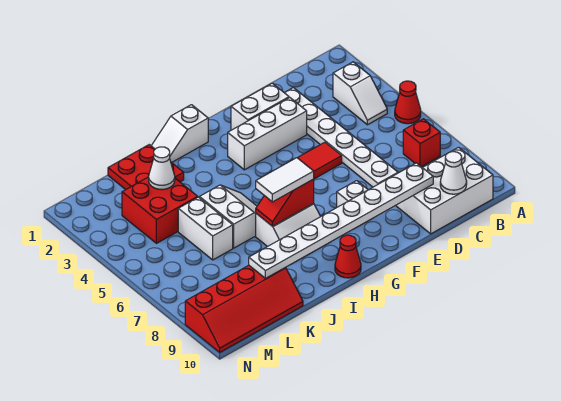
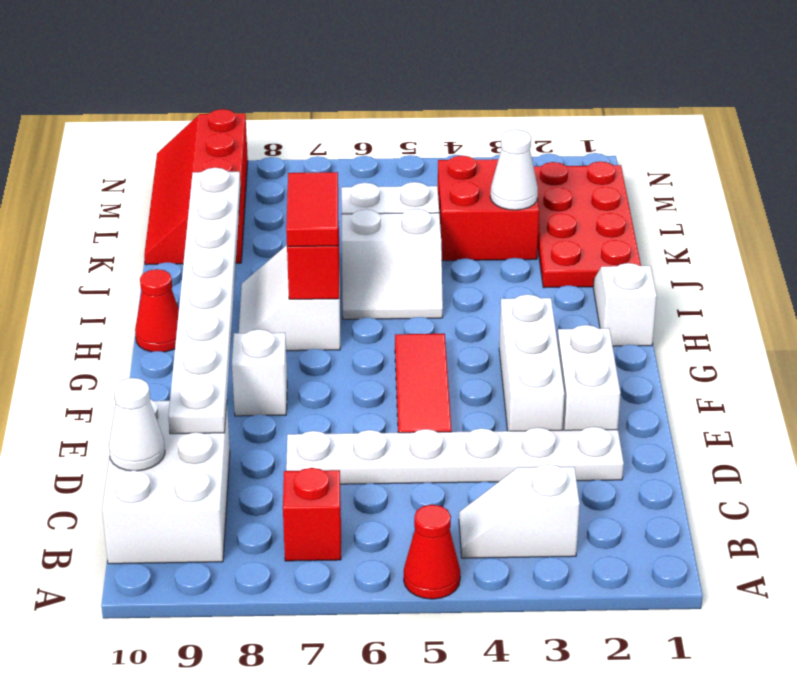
white 1x2 tile [256,158,314,202] -> red 1x2 tile [286,172,338,247]
red 2x2 plate [108,145,184,190] -> red 2x4 plate [533,162,641,288]

